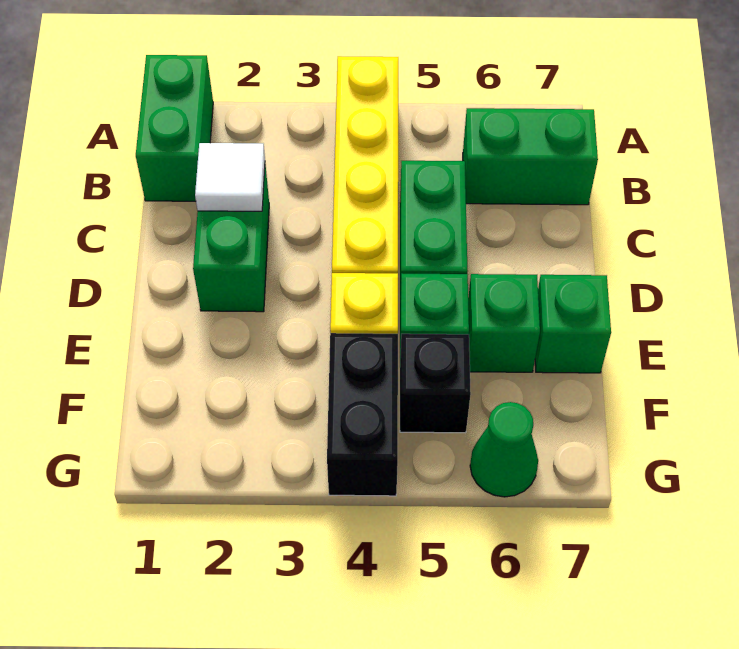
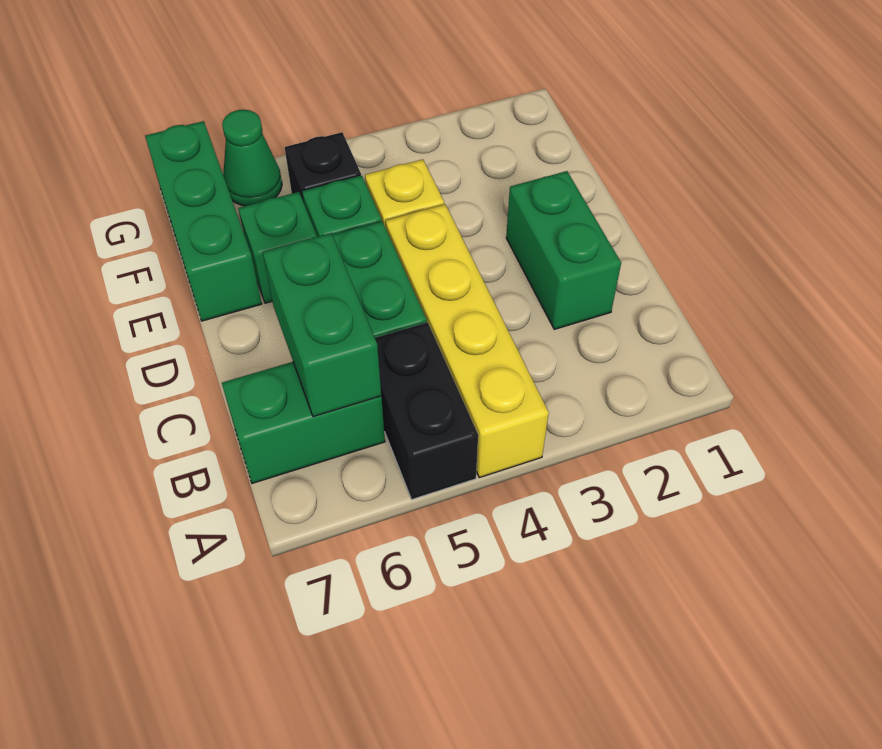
green 1x2 brick [136,55,213,201] -> green 1x2 brick moved to [263,233,381,417]
white 1x1 tile [195,143,265,211] -> none
green 1x1 brick [535,275,611,373] -> green 1x3 brick [145,121,262,321]
black 1x2 brick [327,333,398,496] -> black 1x2 brick moved to [375,322,478,499]

